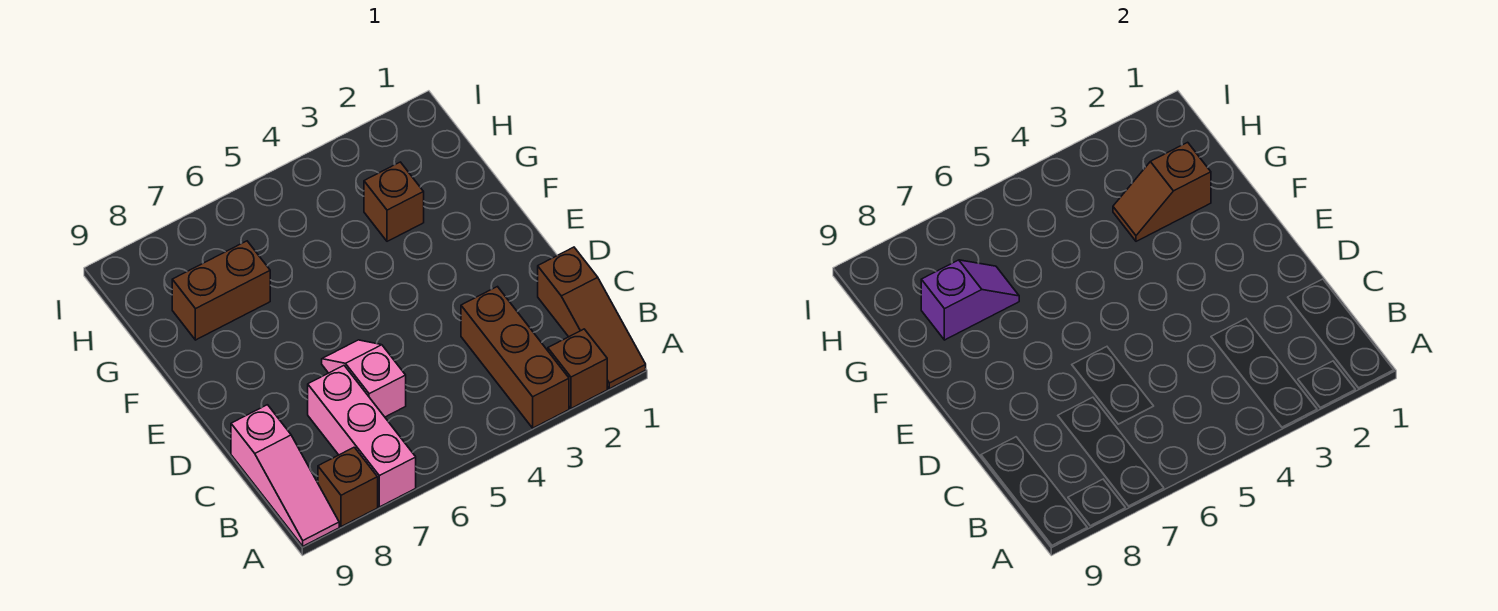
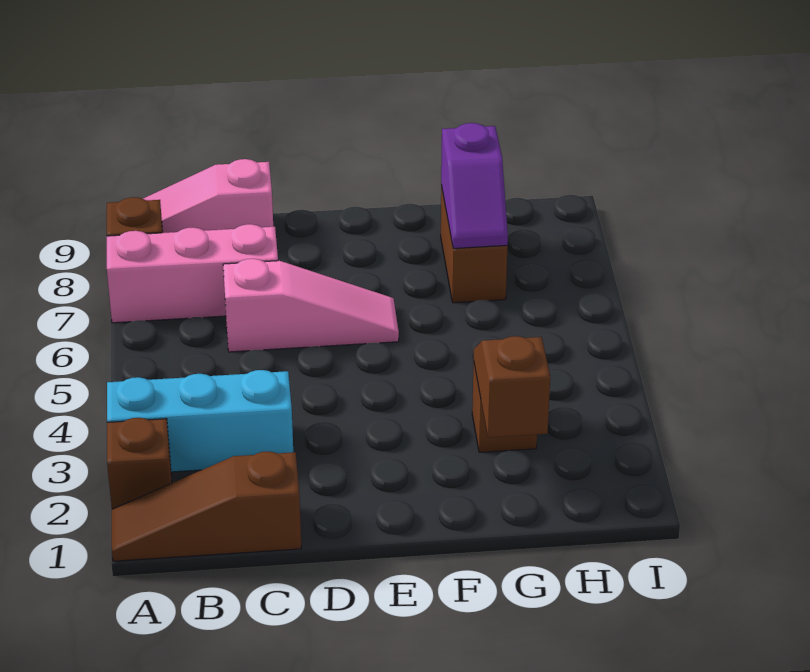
brown 1x3 brick [461,287,569,428] -> cyan 1x3 brick [107,370,293,472]
pink 1x2 slope [322,340,406,417] -> pink 1x3 slope [223,259,399,352]

